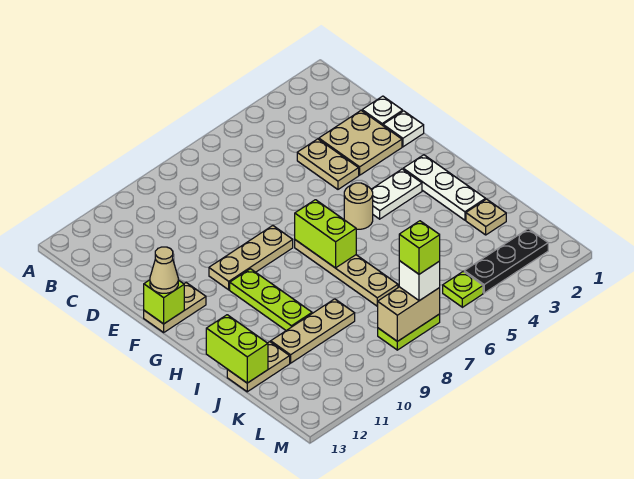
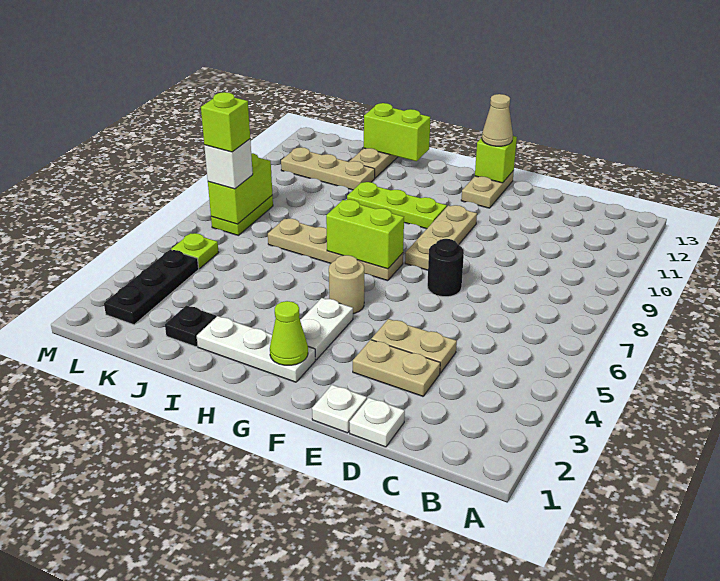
tan 2x2 plate [319,111,402,175] -> tan 1x2 plate [353,340,440,396]
none -> black 1x1 round brick [427,239,464,297]
none -> lime 1x1 cone [270,301,308,365]
tan 1x1 plate [466,199,506,235] -> black 1x1 plate [165,306,216,347]
tan 1x3 plate [271,299,355,363] -> tan 1x3 plate turned to [281,147,375,190]
tan 1x2 brick [378,287,440,341] -> lime 1x2 brick [208,153,272,224]

